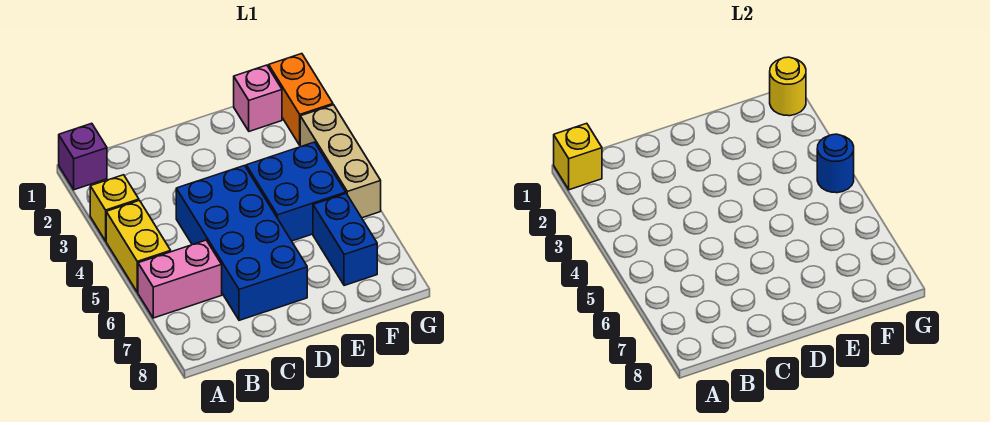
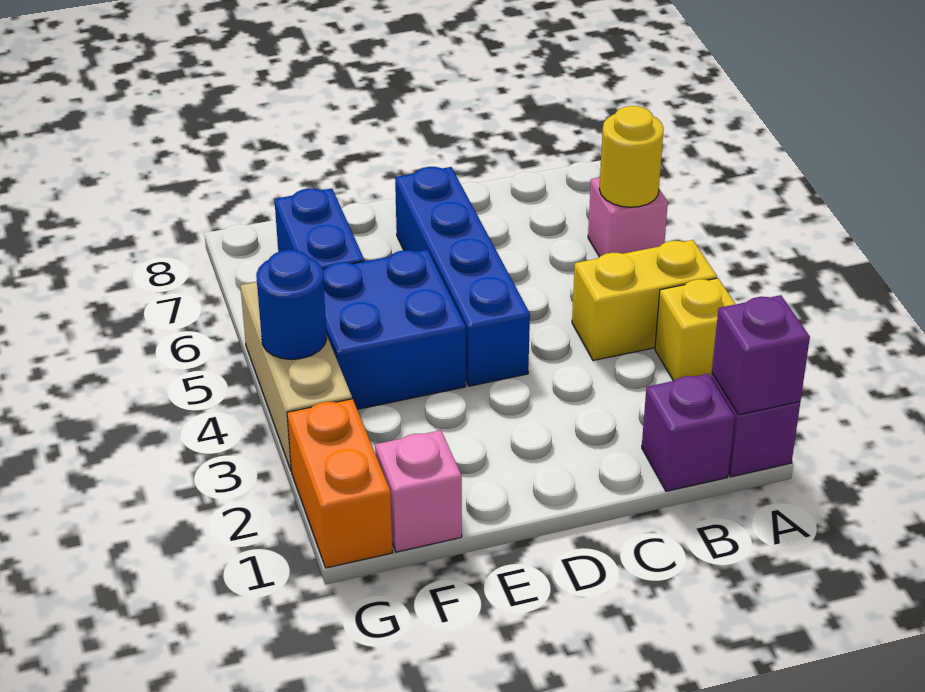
yellow 1x1 brick [554,123,602,190] -> purple 1x1 brick [712,295,810,415]
yellow 1x2 brick [106,200,171,292] -> yellow 1x2 brick turned to [572,240,717,361]
pink 1x2 brick [138,240,222,318] -> pink 1x1 brick [588,177,668,257]
none -> purple 1x1 brick [642,374,735,491]
blue 2x4 brick [176,166,307,320] -> blue 1x4 brick [395,167,530,386]
yellow 1x1 round brick [770,57,806,116] -> yellow 1x1 round brick moved to [599,106,664,207]

